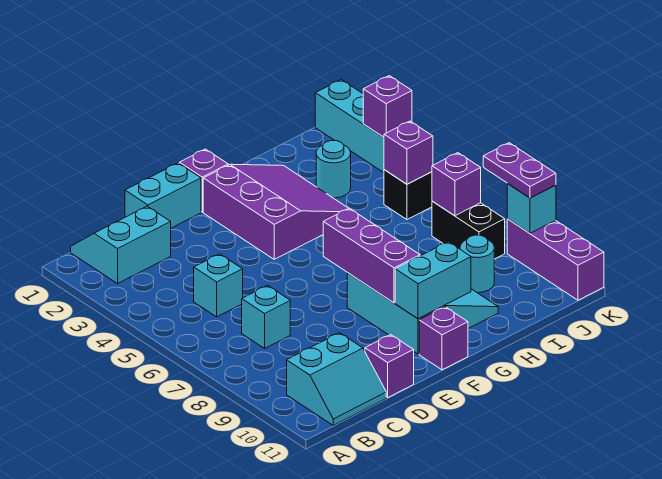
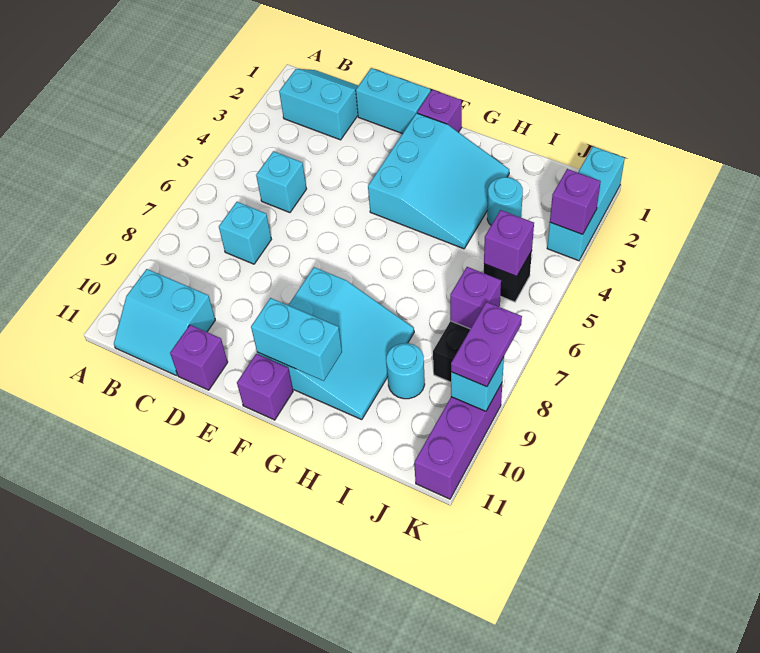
purple 3x3 slope [203,164,349,259] -> cyan 3x3 slope [368,113,509,249]
purple 1x3 brick [323,208,420,303] -> none

